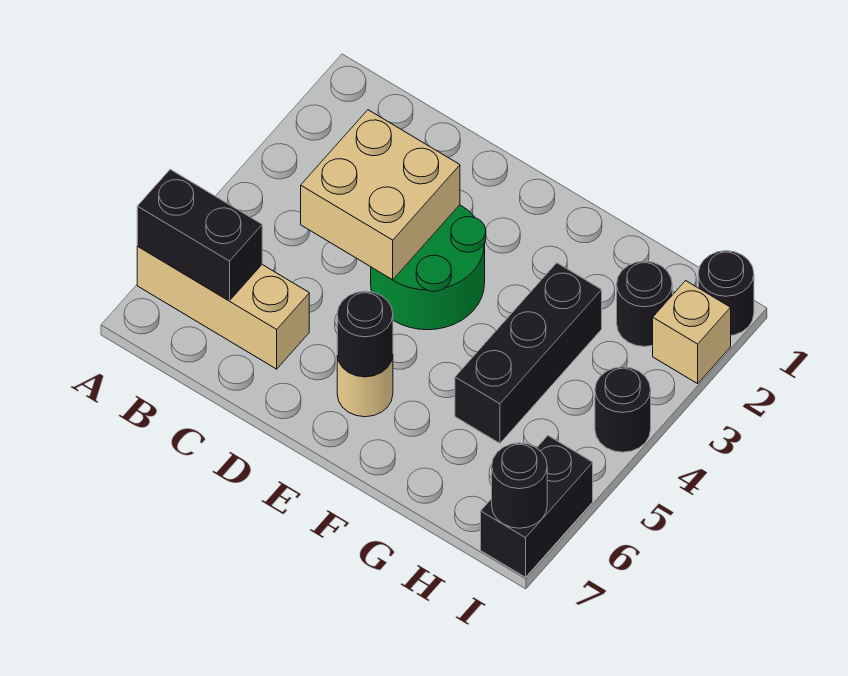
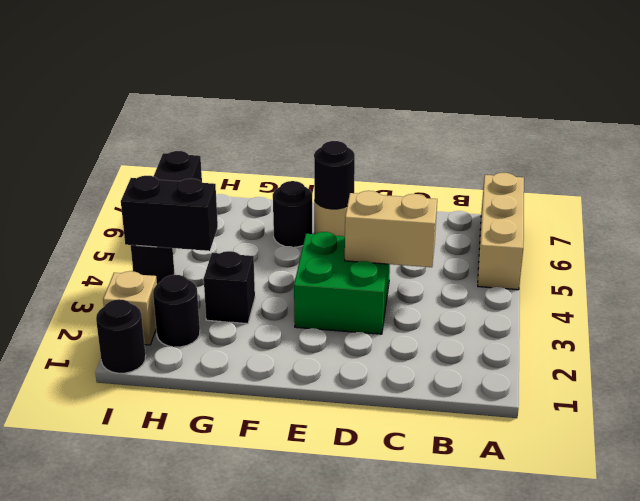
tan 1x3 brick [137,246,309,369] -> tan 1x3 brick turned to [478,173,524,290]
black 1x2 brick [137,169,262,301] -> black 1x2 brick moved to [121,176,218,251]
tan 2x2 brick [301,110,460,280] -> tan 1x2 brick [345,191,437,267]
green 2x2 round brick [371,205,486,330] -> green 2x2 brick [294,232,390,334]
black 1x3 brick [455,263,602,443] -> black 1x1 brick [204,251,255,324]
black 1x1 round brick [492,443,547,528] -> black 1x1 round brick moved to [273,181,312,247]

